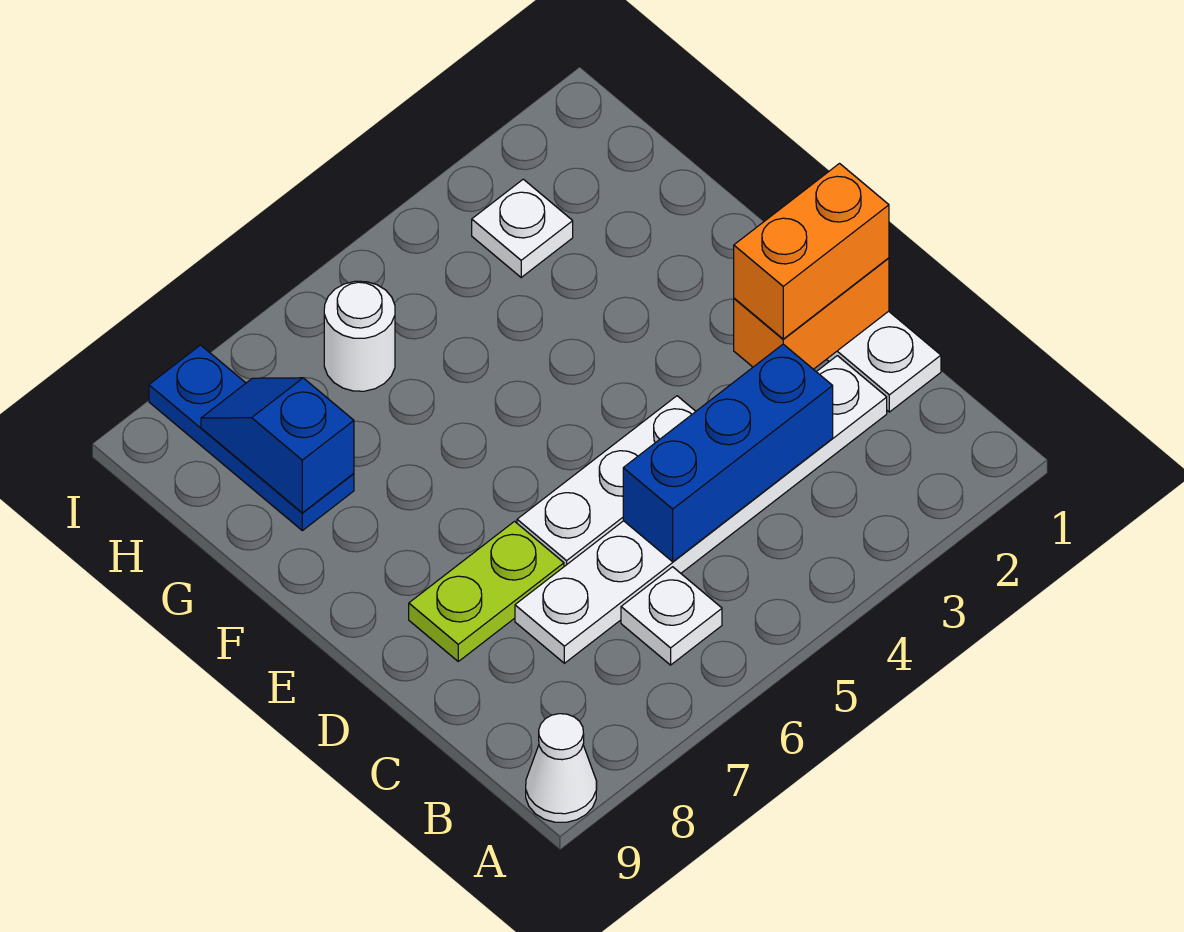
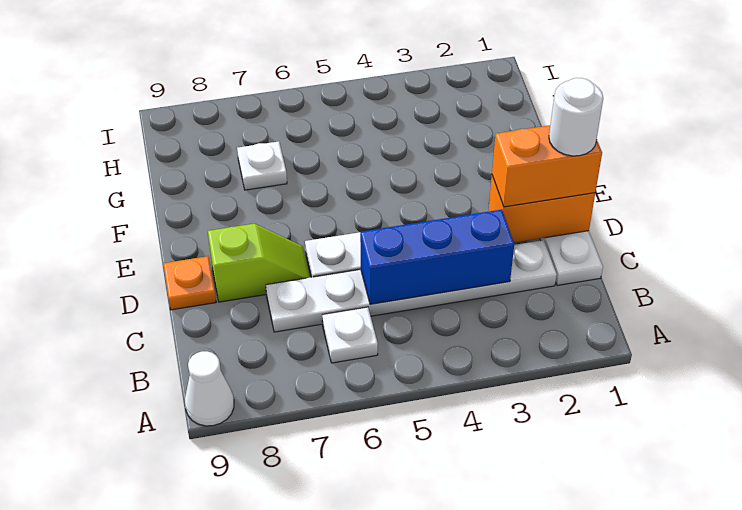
lime 1x2 plate [409,521,564,661] -> lime 1x2 slope [208,224,310,302]
none -> orange 1x1 plate [163,256,216,310]
blue 1x3 plate [149,345,354,531] -> none
blue 1x2 slope [201,378,354,513] -> none
white 1x1 plate [472,179,573,277] -> white 1x1 plate moved to [237,141,287,190]
white 1x1 round brick [324,281,395,391] -> white 1x1 round brick moved to [549,78,603,156]

